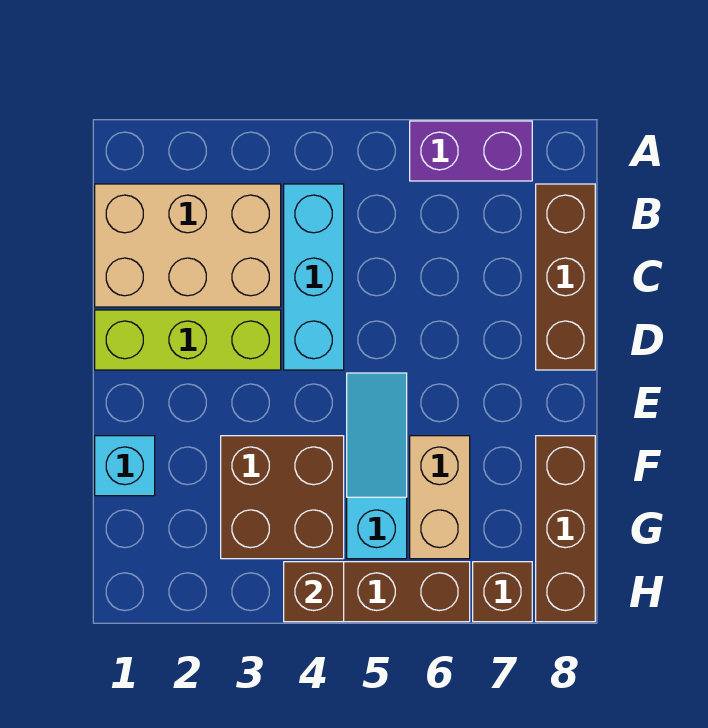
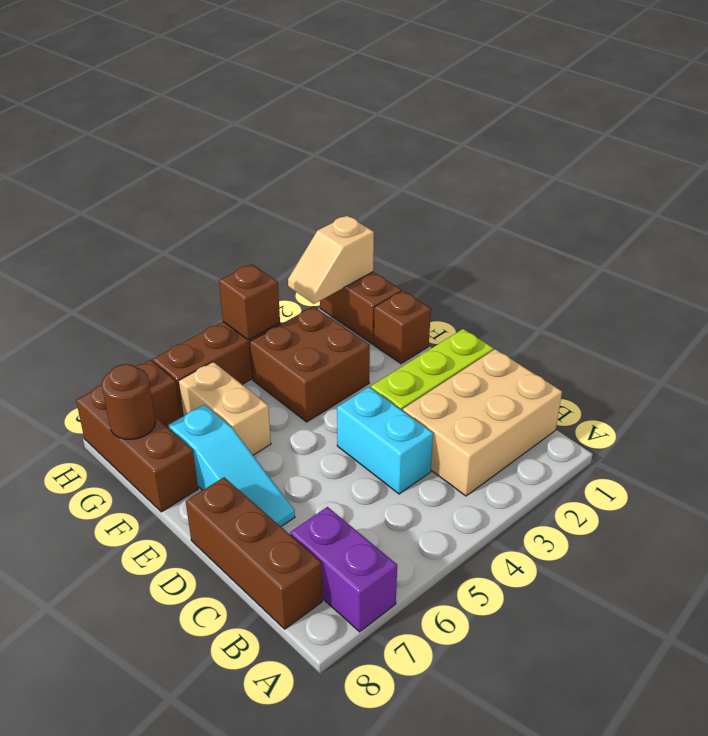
purple 1x2 brick [410,121,532,181] -> purple 1x2 brick turned to [290,507,397,632]
cyan 1x3 brick [284,184,344,370] -> cyan 1x2 brick [337,387,433,494]
cyan 1x3 slope [347,373,407,559] -> cyan 1x3 slope moved to [168,405,295,526]
cyan 1x1 brick [95,436,155,496] -> brown 1x1 brick [374,291,431,364]
none -> brown 1x2 brick [320,272,401,344]
none -> brown 1x1 round brick [102,364,156,439]
none -> tan 1x2 slope [288,216,374,304]

